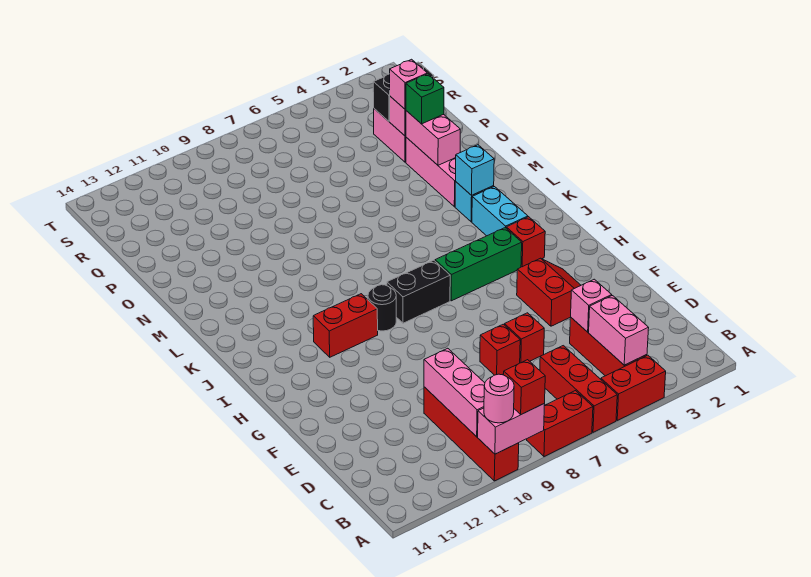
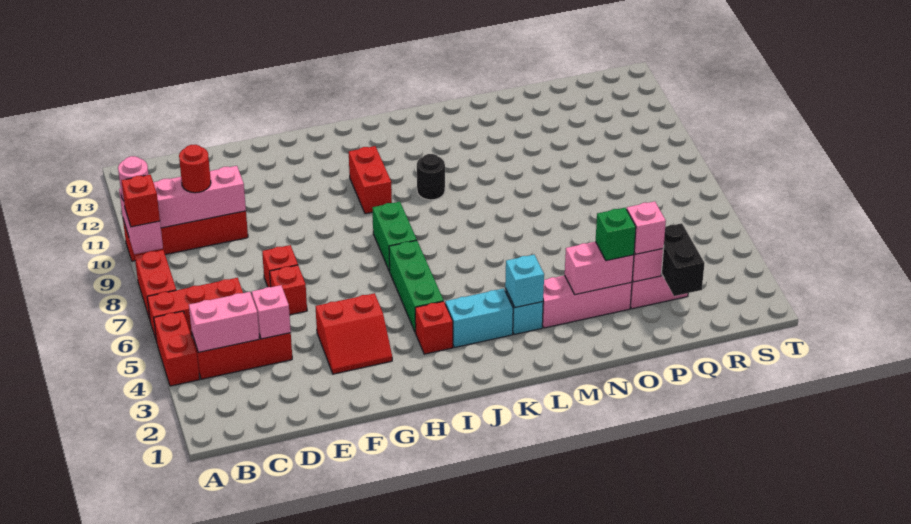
none -> red 1x1 round brick [179,145,211,193]
black 1x2 brick [387,260,450,323] -> green 1x2 brick [372,202,417,271]
black 1x1 round brick [368,285,396,331] -> black 1x1 round brick moved to [417,154,445,200]

